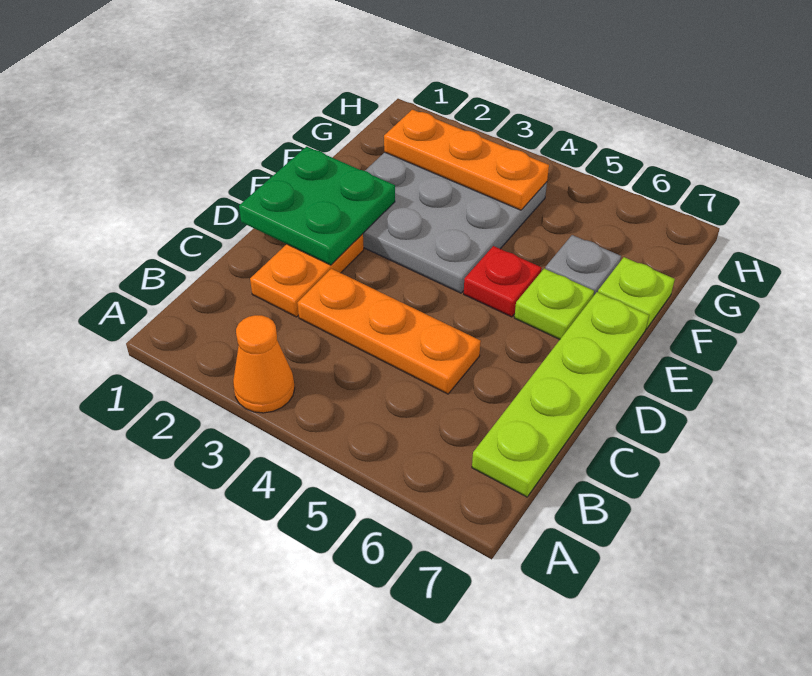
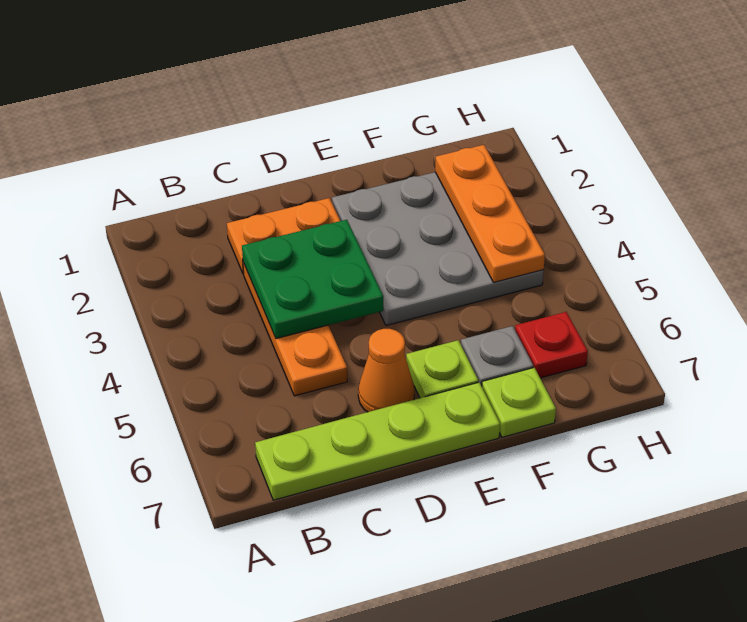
orange 1x1 cone [233,315,295,413] -> orange 1x1 cone moved to [358,329,415,412]
green 2x2 plate [239,147,395,265] -> green 2x2 plate moved to [242,220,383,339]
red 1x1 plate [464,246,541,317] -> red 1x1 plate moved to [515,312,588,378]

